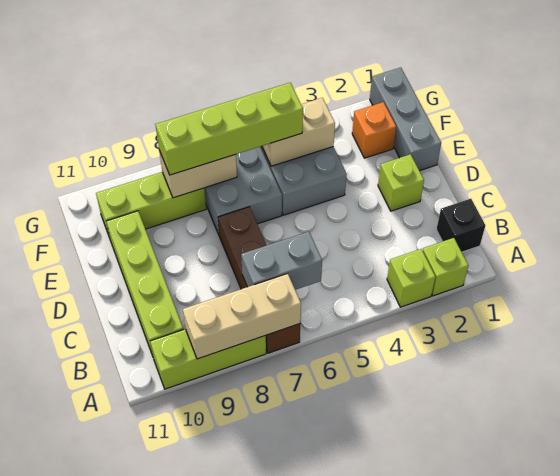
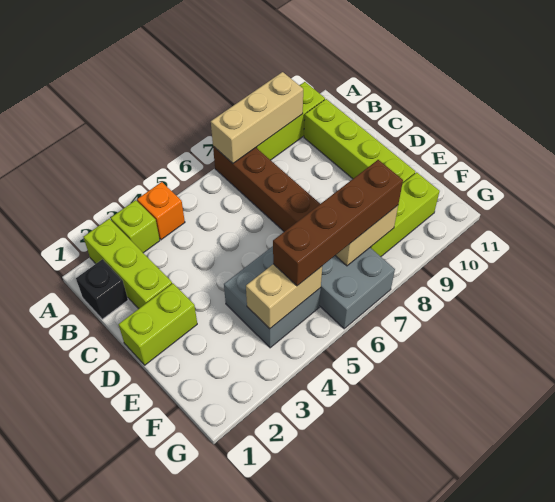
lime 1x1 brick [423,238,468,296] -> lime 1x3 brick [84,219,172,309]
grey 1x2 brick [241,232,322,290] -> none
lime 1x1 brick [378,154,424,211] -> lime 1x2 brick [119,283,197,365]
grey 1x3 brick [370,67,441,171] -> none
orange 1x1 brick [352,102,396,158] -> orange 1x1 brick moved to [137,182,185,240]
lime 1x4 brick [155,83,303,175] -> brown 1x4 brick [273,160,403,286]

